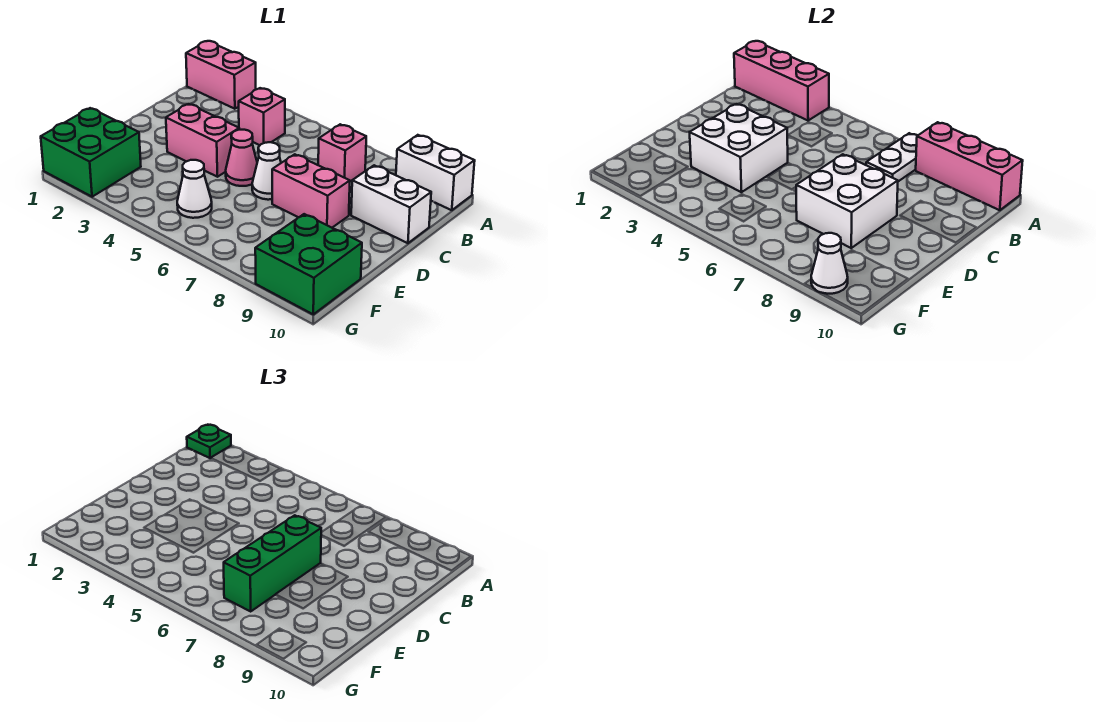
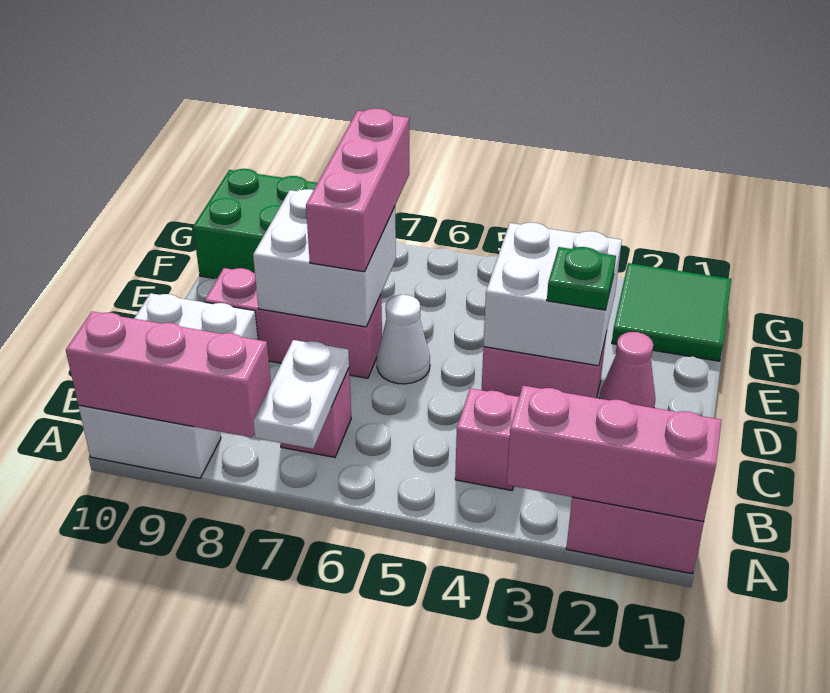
green 1x1 plate [187,425,231,458] -> green 1x1 plate moved to [547,247,616,310]
pink 1x1 cone [226,130,257,186] -> pink 1x1 cone moved to [599,332,655,408]
pink 1x2 brick [272,154,350,228] -> pink 1x3 brick [205,268,382,378]
green 1x3 brick [224,515,321,611] -> pink 1x3 brick [306,108,409,272]
green 2x2 brick [41,108,141,197] -> green 2x2 tile [612,263,731,361]
white 1x1 cone [177,160,212,218] -> none
white 1x1 cone [811,233,848,294] -> none

